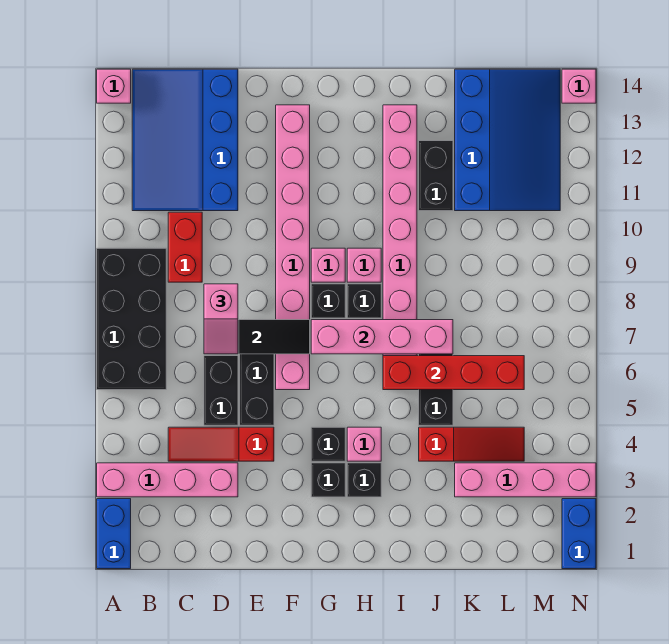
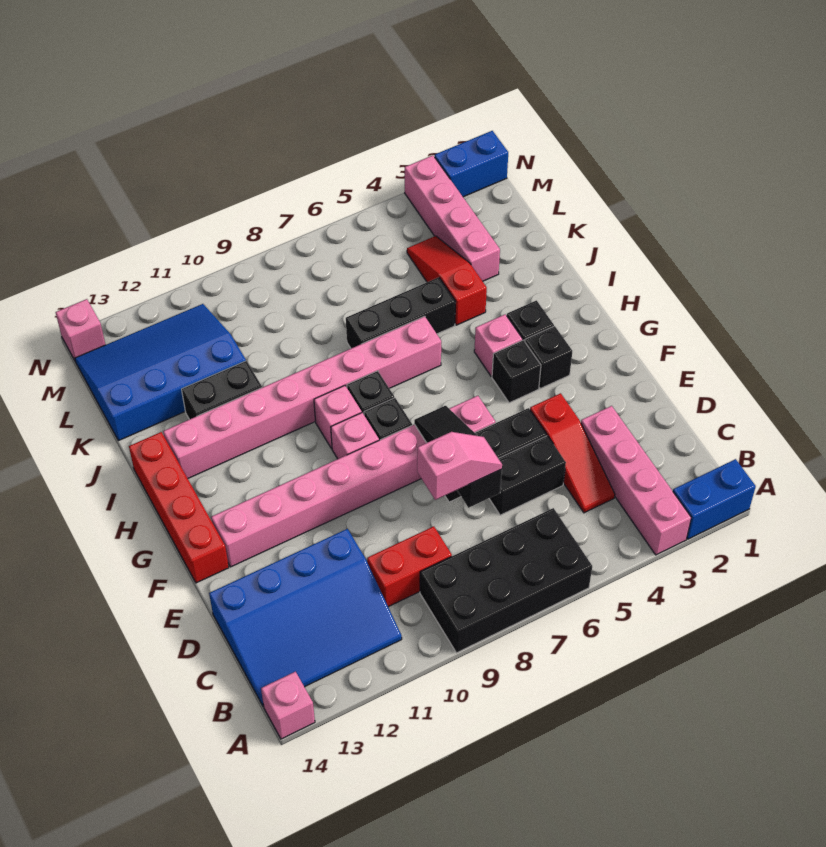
pink 1x4 brick [311,320,453,354] -> none
red 1x4 brick [383,356,524,390] -> red 1x4 brick moved to [129,432,229,583]

